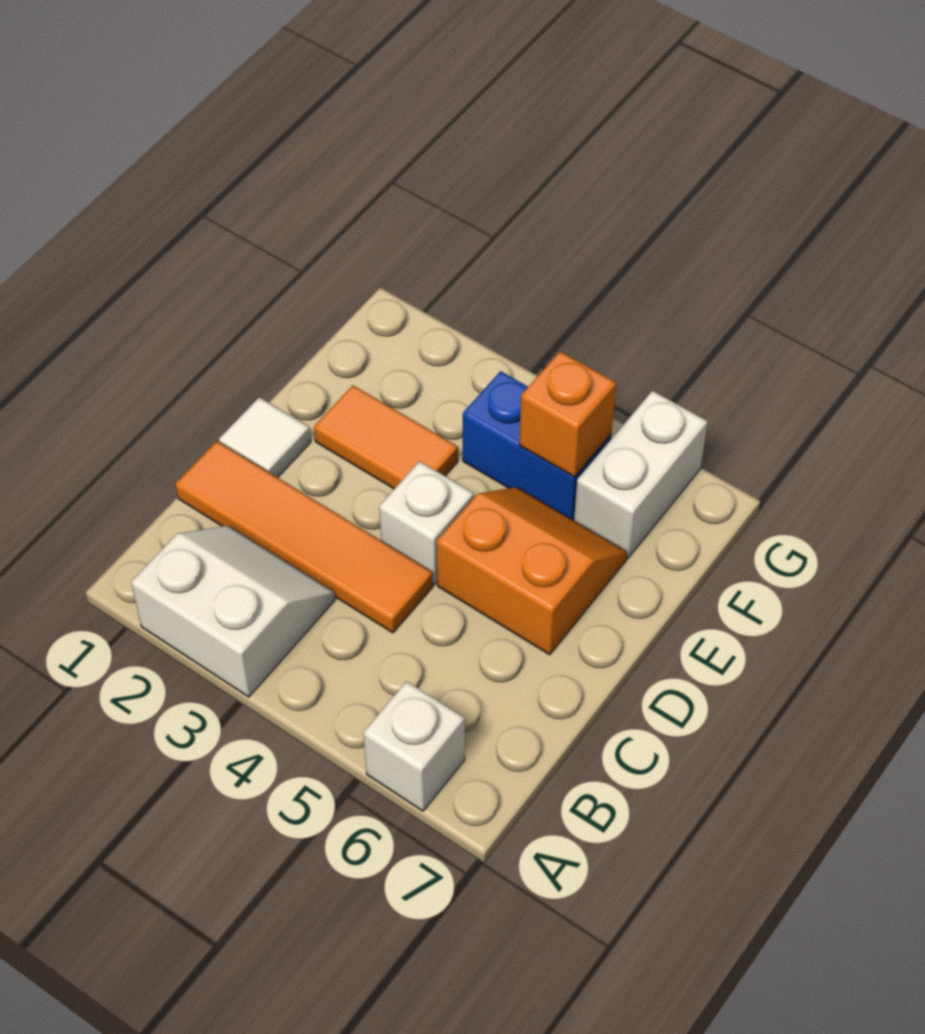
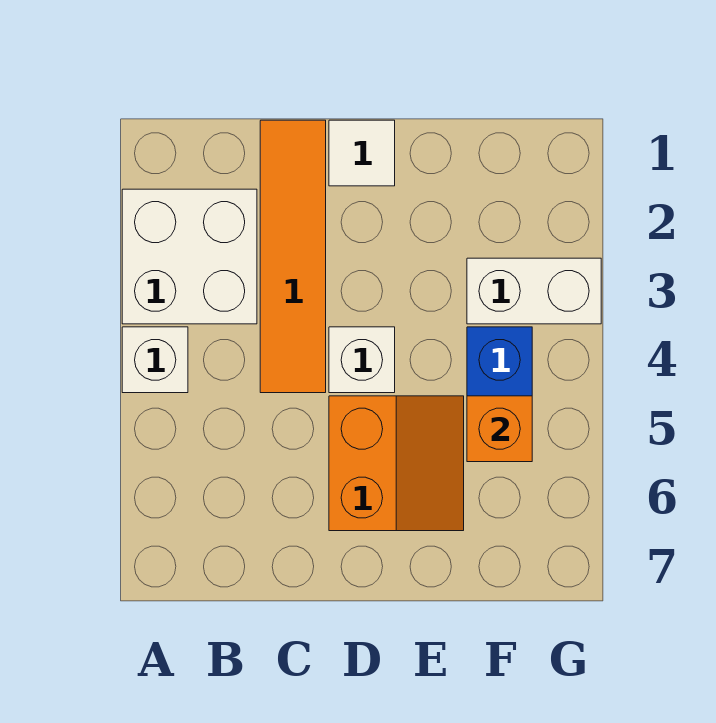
white 2x2 slope [131,526,335,697] -> white 2x2 brick [122,189,257,324]
white 1x1 brick [363,681,465,811] -> white 1x1 brick moved to [122,327,188,393]
orange 1x2 tile [314,385,458,489] -> none
white 1x2 brick [574,391,708,558] -> white 1x2 brick moved to [467,258,601,324]

